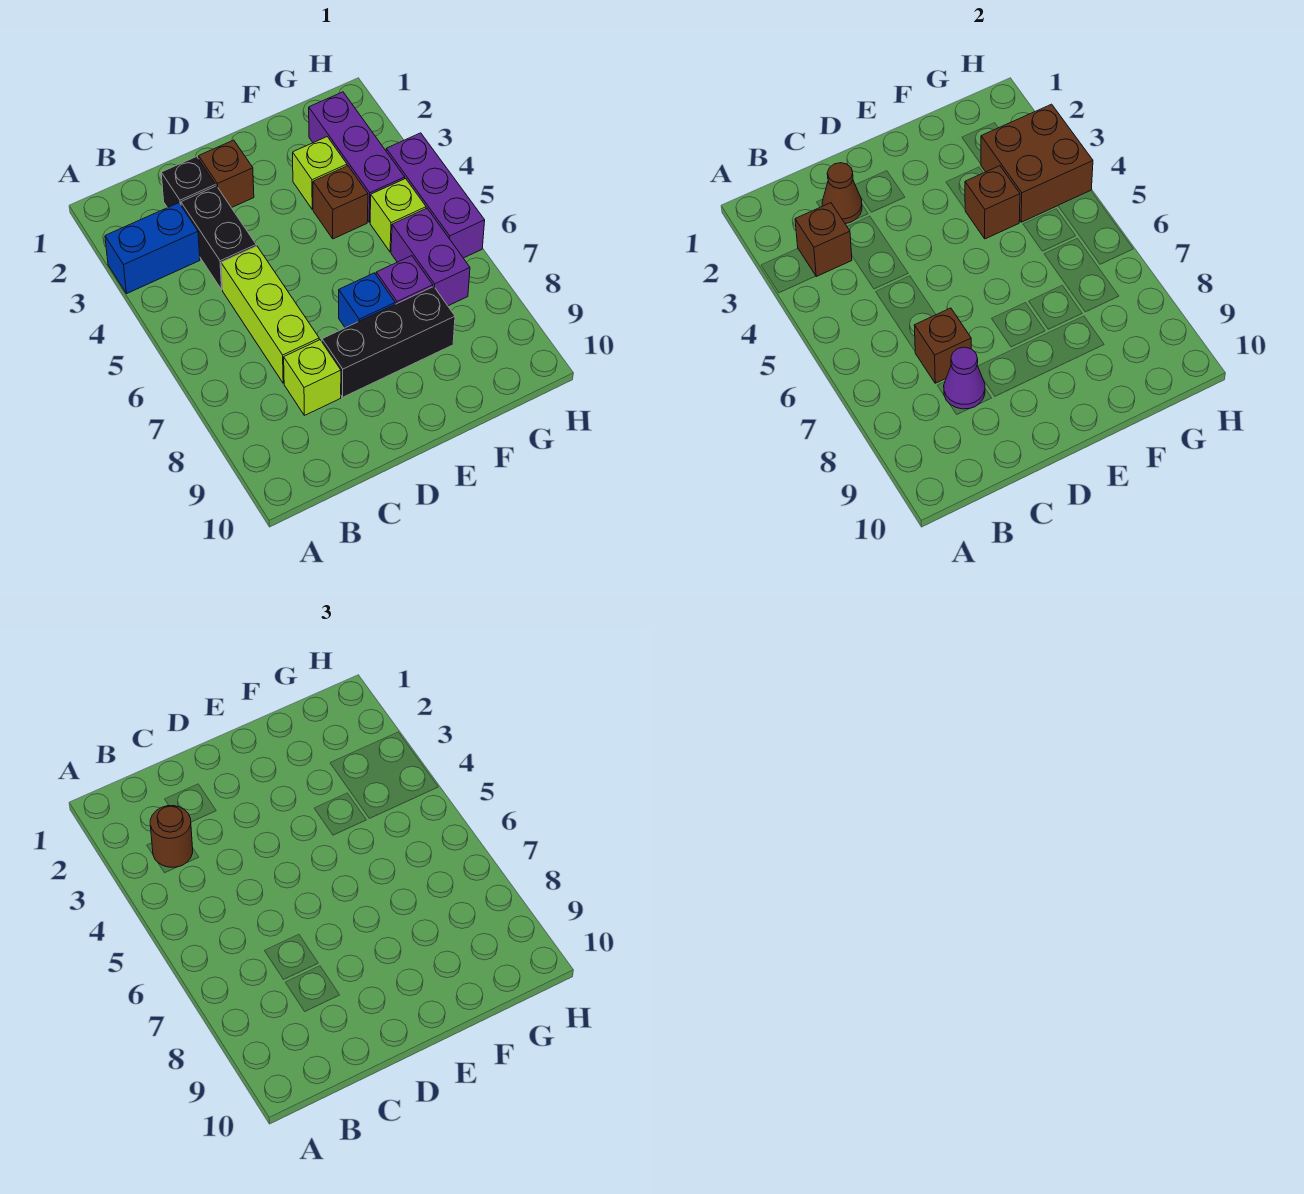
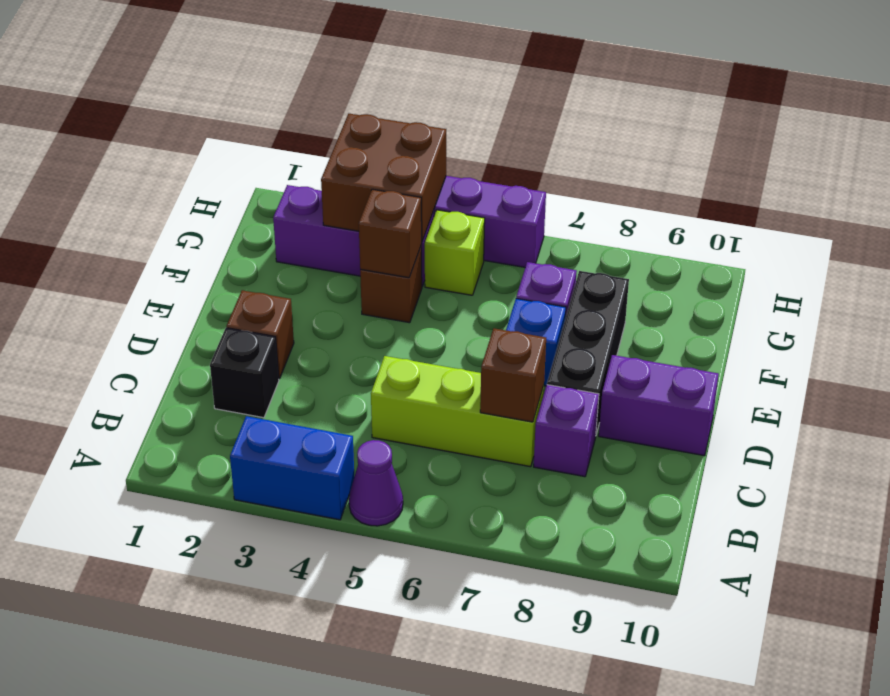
blue 1x2 brick [105,203,200,294] -> blue 1x2 brick turned to [230,416,354,520]
brown 1x1 brick [795,203,852,276] -> none
brown 1x1 round brick [150,806,193,867] -> none
brown 1x1 cone [822,163,862,224] -> none
black 1x2 brick [181,186,256,290] -> none
lime 1x1 brick [284,340,341,415] -> purple 1x1 brick [534,385,599,477]
purple 1x1 cone [944,347,985,409] -> purple 1x1 cone moved to [349,440,403,526]
lime 1x1 brick [293,137,347,209] -> none
purple 1x2 brick [391,208,470,306] -> purple 1x2 brick moved to [599,355,719,456]

